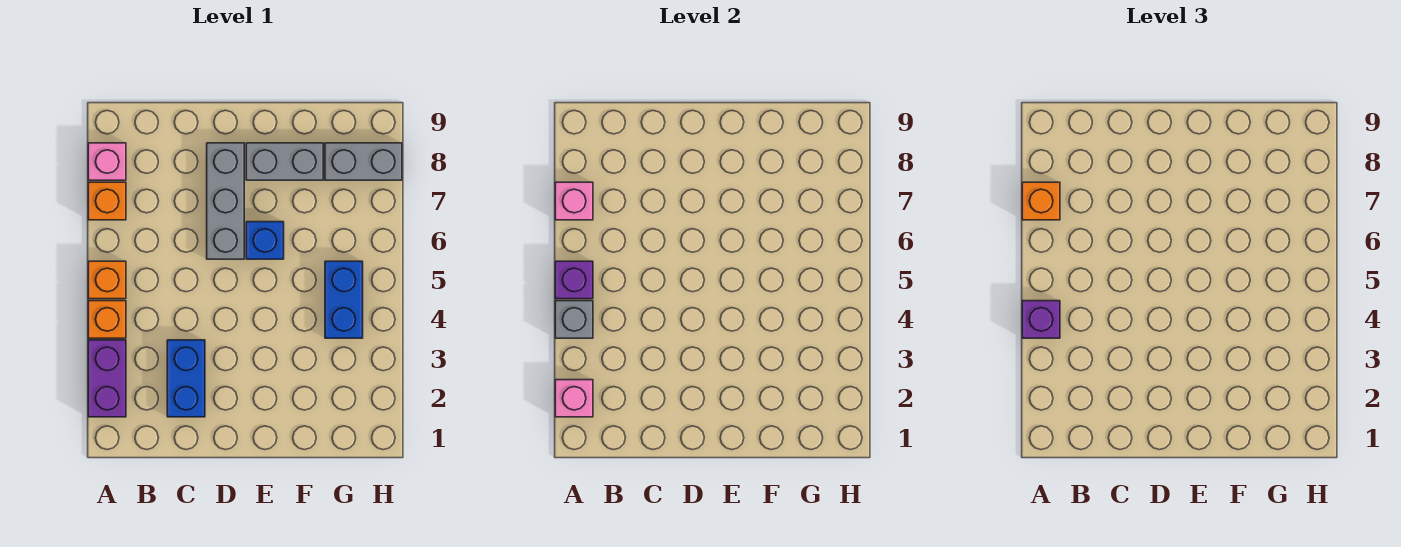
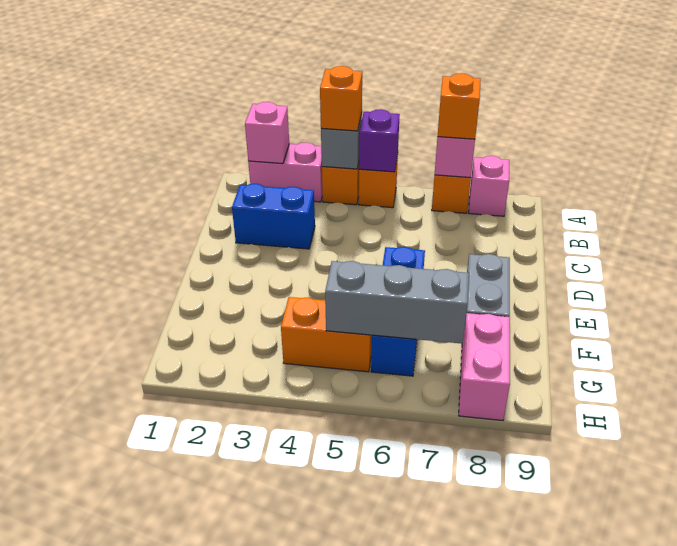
purple 1x2 brick [88,340,126,417] -> pink 1x2 brick [248,142,322,202]
purple 1x1 brick [1022,301,1060,338] -> orange 1x1 brick [320,66,362,131]
grey 1x3 brick [207,143,244,259] -> grey 1x3 brick moved to [325,261,469,344]
blue 1x1 brick [246,222,284,259] -> blue 1x3 brick [371,247,425,376]
blue 1x2 brick [325,261,363,338] -> orange 1x2 brick [281,297,372,372]
grey 1x2 brick [325,143,402,180] -> pink 1x2 brick [459,313,510,420]

